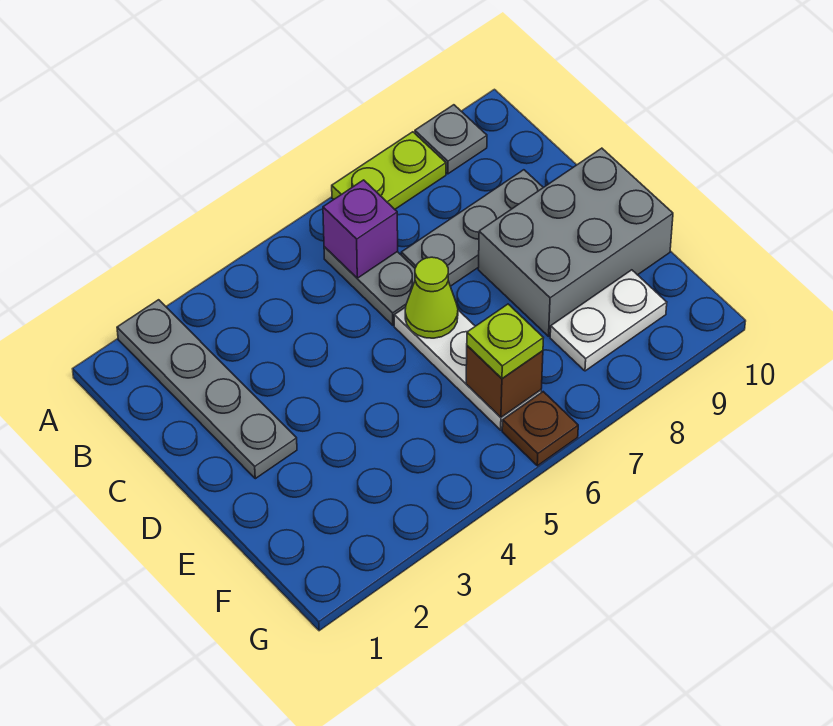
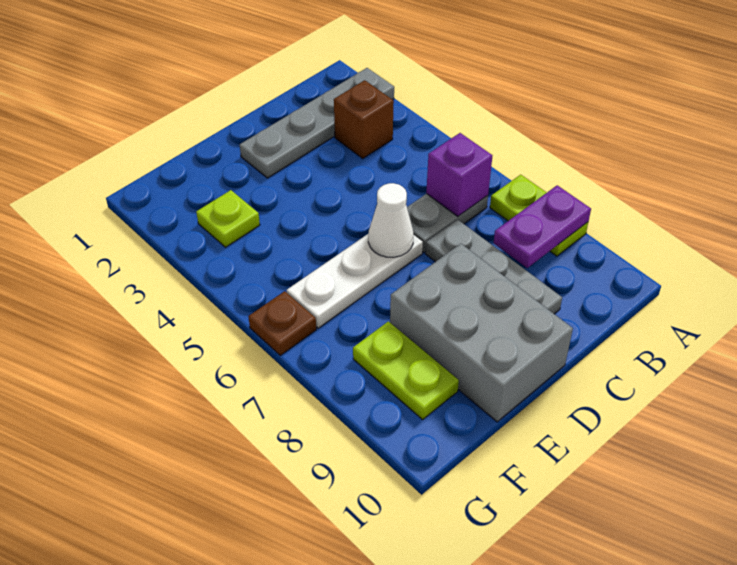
none -> purple 1x2 plate [494,185,591,268]
grey 1x1 plate [415,105,487,174] -> none
lime 1x1 cone [405,257,458,338] -> white 1x1 cone [368,183,414,257]
brown 1x1 brick [466,346,543,417] -> brown 1x1 brick moved to [334,80,394,158]
lime 1x1 plate [467,304,543,378] -> lime 1x1 plate moved to [196,190,260,247]
white 1x2 plate [550,270,667,371] -> lime 1x2 plate [353,321,459,420]

